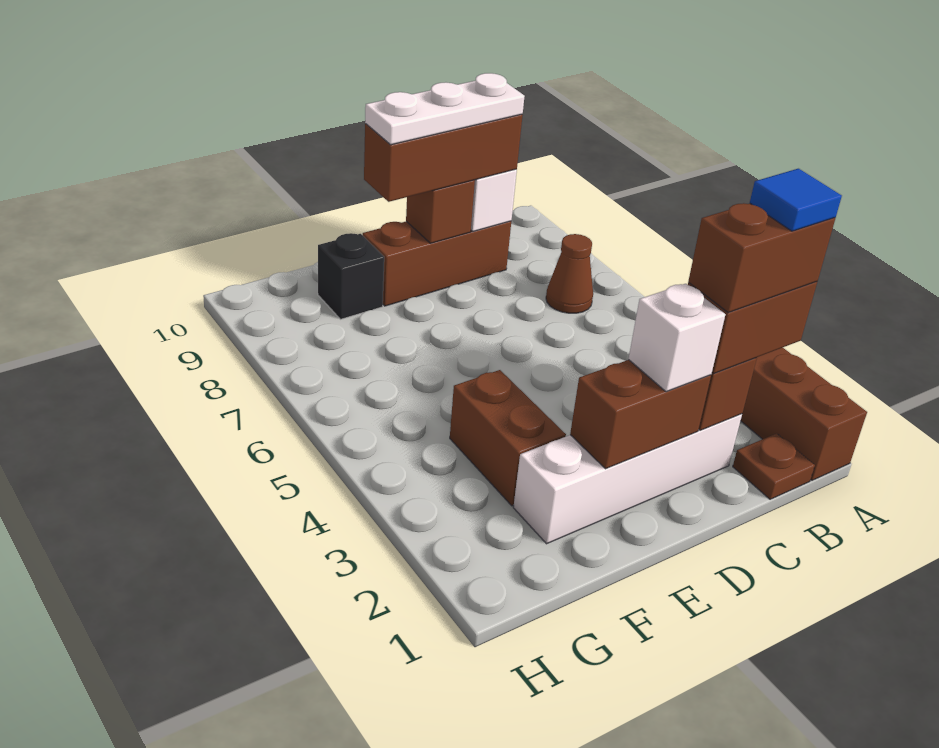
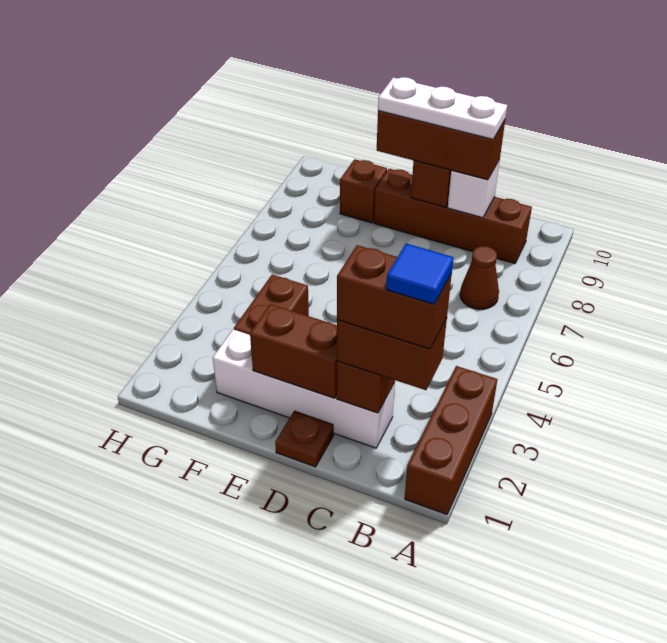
brown 1x1 plate [733,433,815,499] -> brown 1x1 plate moved to [275,411,334,467]
brown 1x3 brick [363,221,511,306] -> brown 1x4 brick [374,169,532,264]
white 1x1 brick [629,284,725,392] -> none
black 1x1 brick [318,233,384,319] -> brown 1x1 brick [340,159,387,223]

